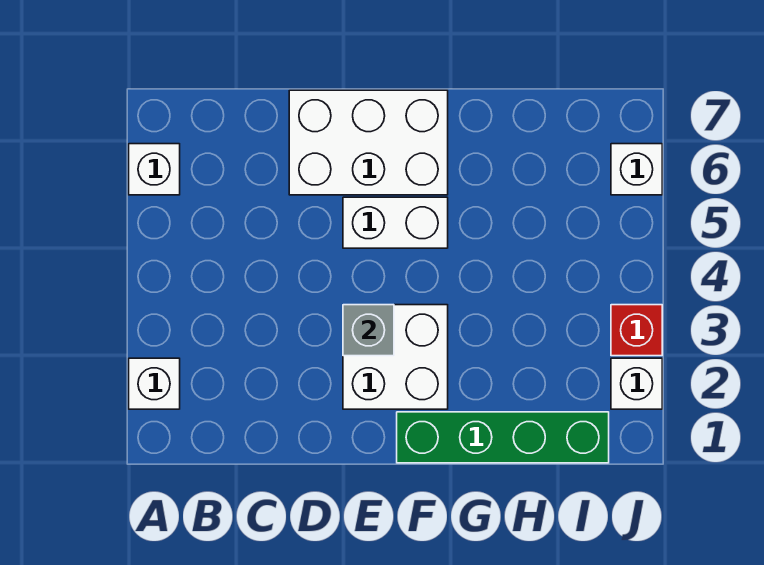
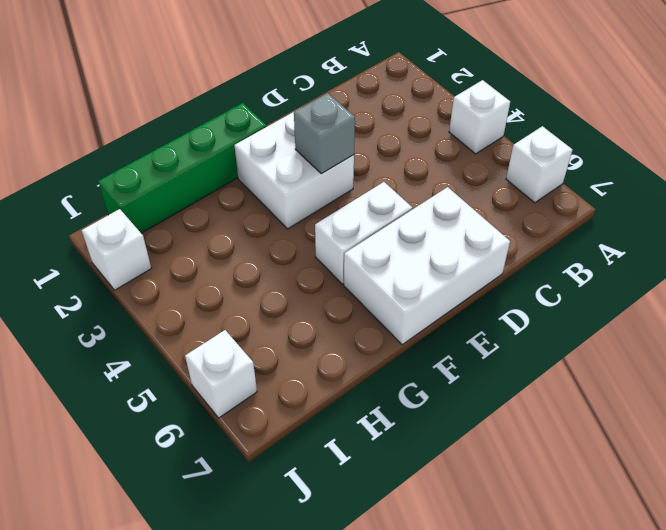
white 1x1 brick [129,358,180,409] -> white 1x1 brick moved to [449,80,510,154]
red 1x1 brick [611,305,662,356] -> none

